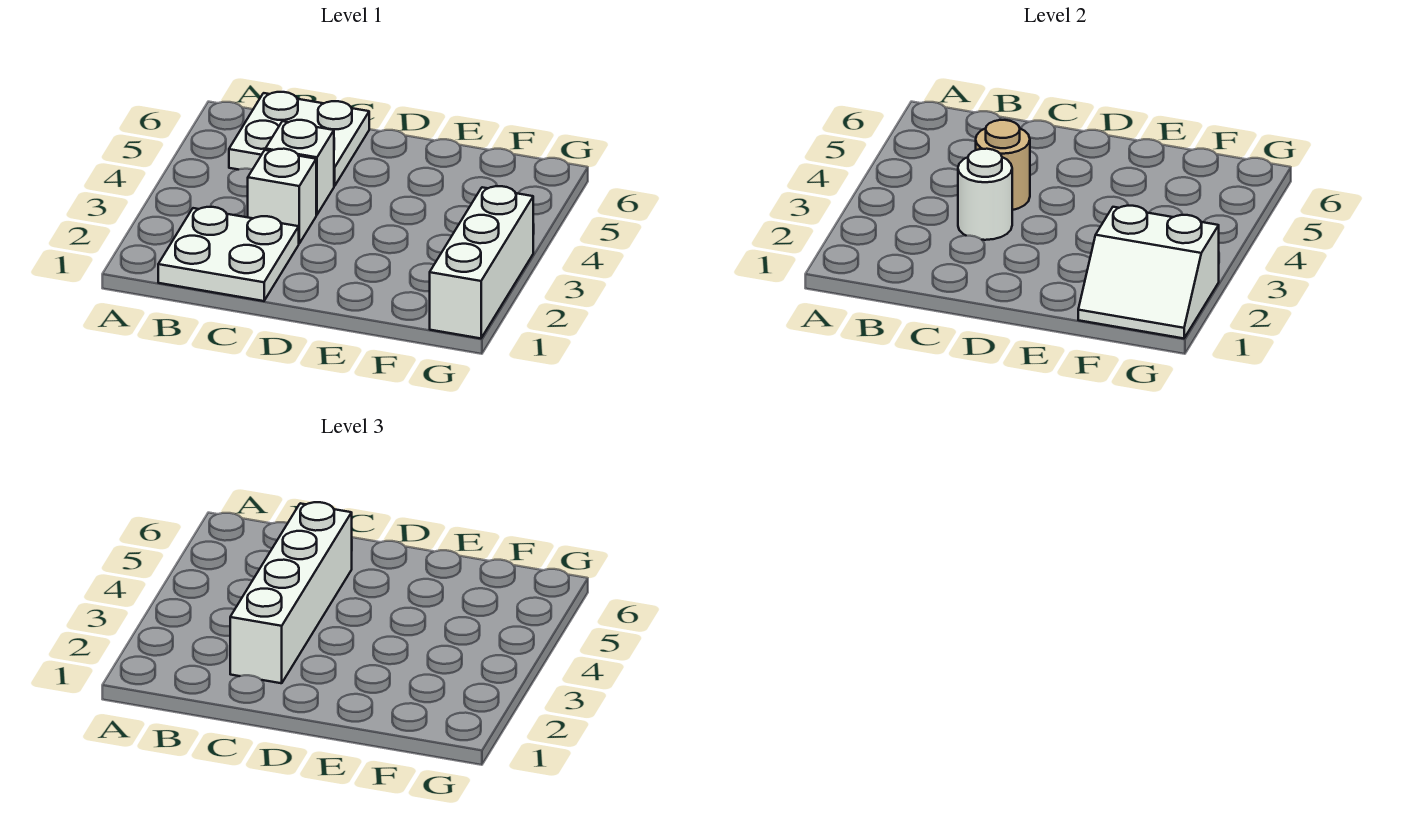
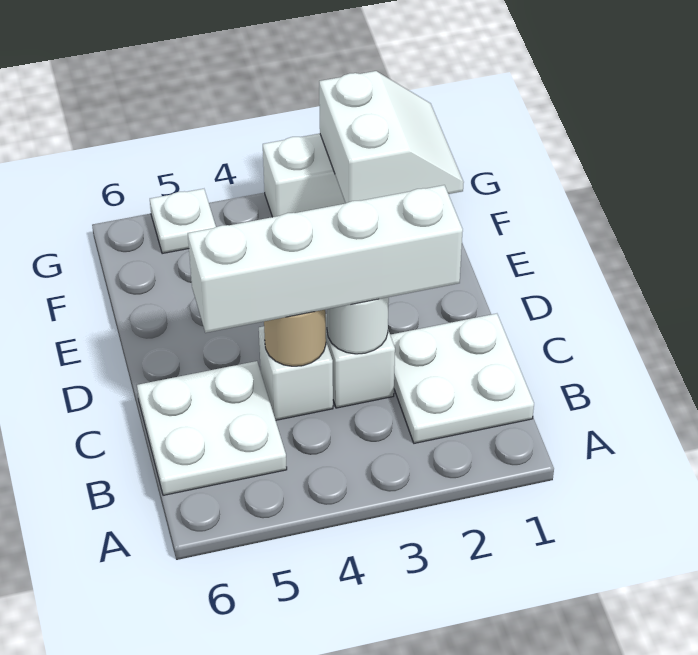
none -> white 1x1 plate [150,189,216,254]

